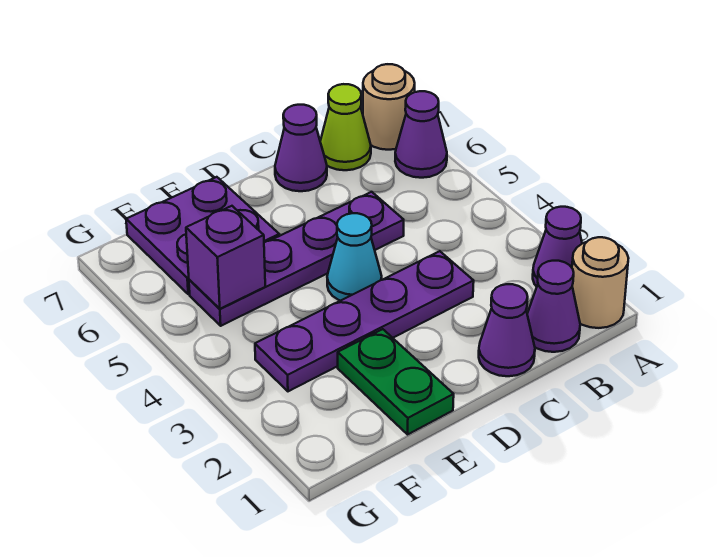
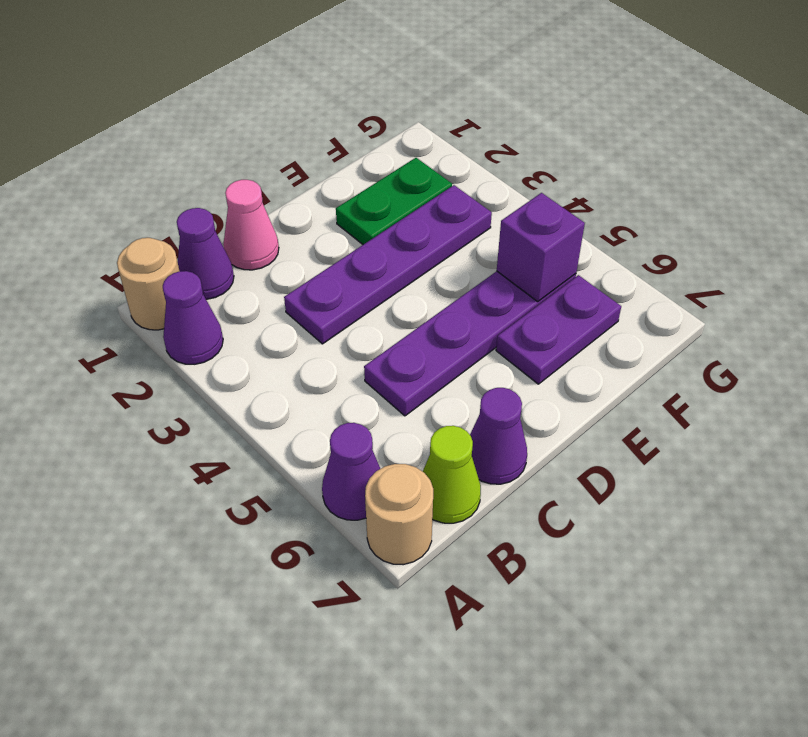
purple 1x1 cone [479,284,535,376] -> pink 1x1 cone [223,180,279,270]
cyan 1x1 cone [327,213,382,301] -> none
green 1x2 plate [338,329,454,434] -> green 1x2 plate turned to [336,158,452,245]
purple 2x2 plate [126,177,279,294] -> purple 1x2 plate [496,275,621,384]

